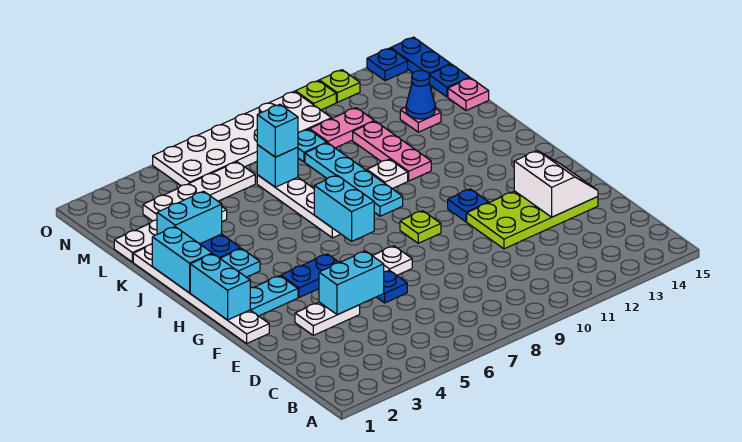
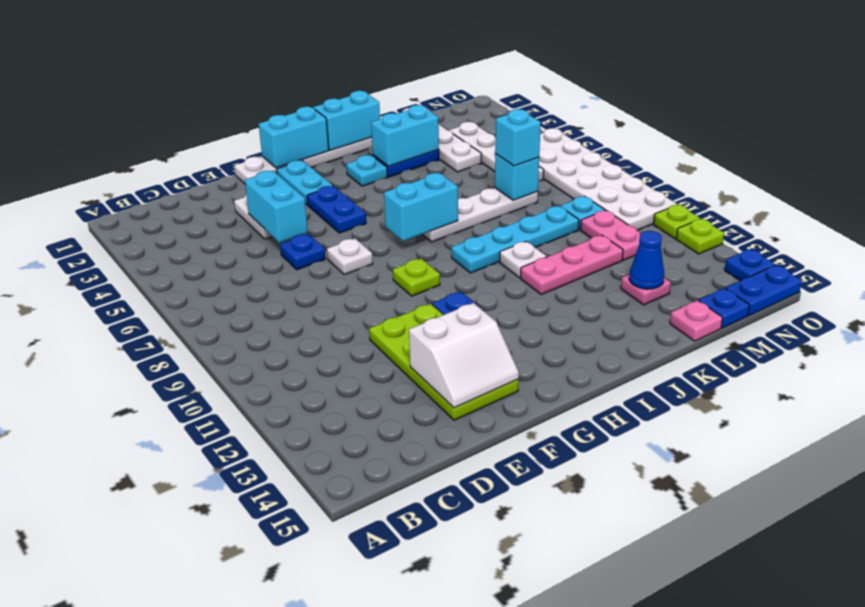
cyan 1x2 brick [157,191,222,244] -> cyan 1x2 brick turned to [371,105,439,166]

